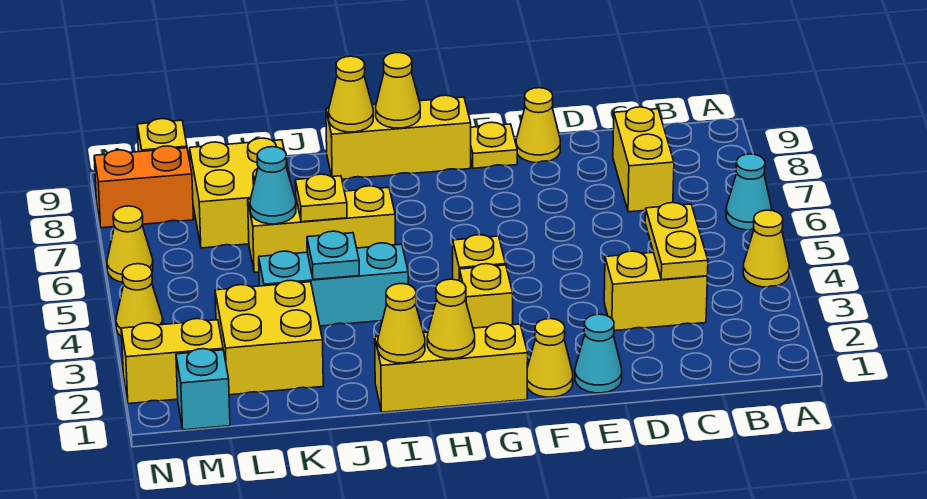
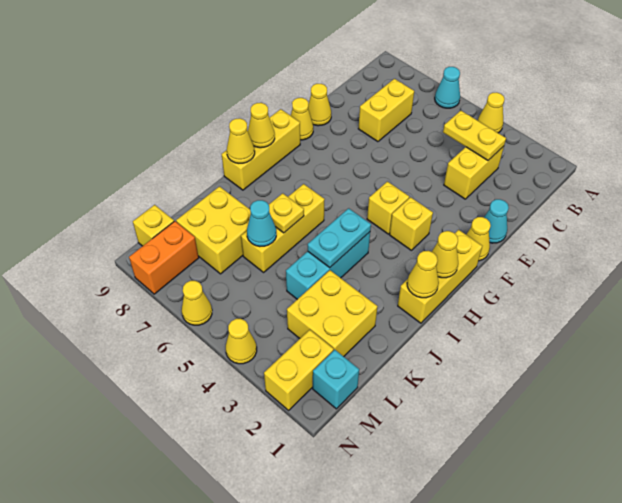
yellow 1x2 brick [613,107,674,212] -> yellow 1x2 brick turned to [358,79,414,142]
yellow 1x1 plate [471,122,517,168] -> yellow 1x1 cone [291,98,313,140]
cyan 1x1 plate [307,231,359,280] -> cyan 1x2 plate [308,208,371,268]

